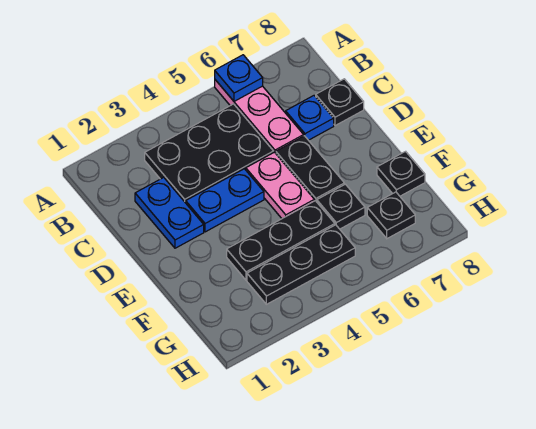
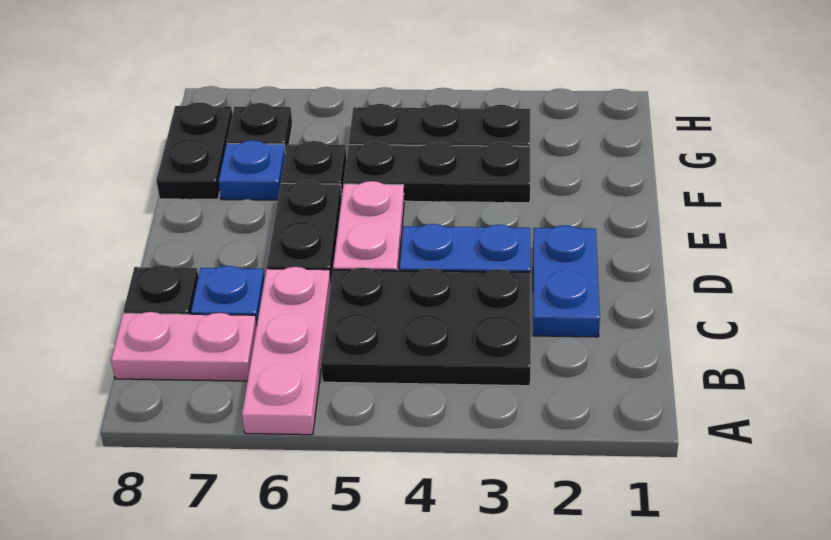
blue 1x1 plate [215,55,263,101] -> blue 1x1 plate moved to [219,140,285,200]
none -> pink 1x2 plate [111,312,257,381]
black 1x1 plate [377,151,425,196] -> black 1x2 plate [156,103,232,199]

